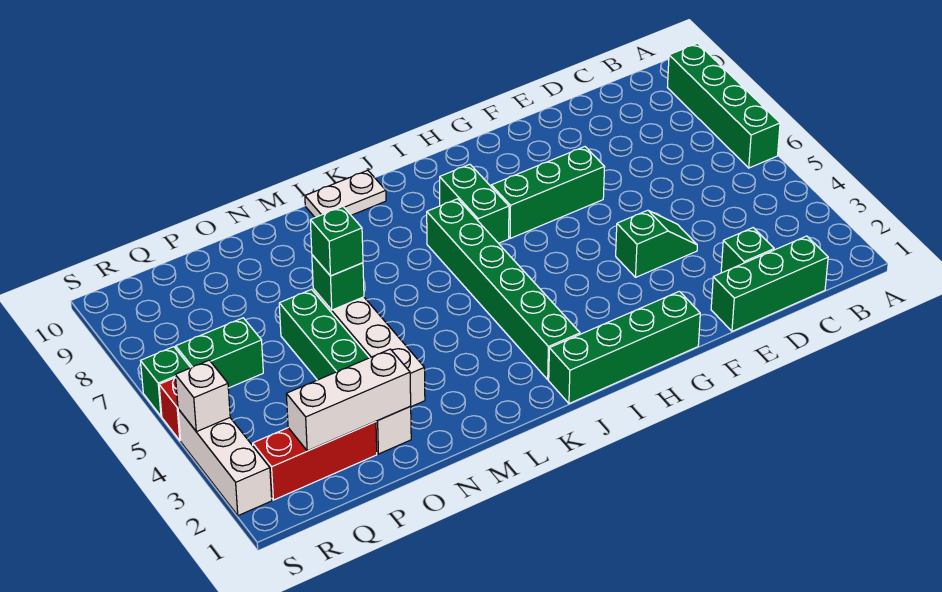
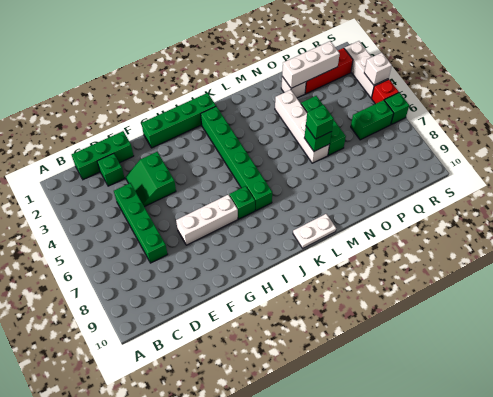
green 1x4 brick [667,43,780,168] -> green 1x4 brick moved to [114,183,168,263]
green 1x2 slope [616,210,697,277] -> green 2x2 slope [126,152,176,207]
green 1x3 brick [491,147,605,238] -> white 1x3 brick [176,195,238,245]
green 1x2 brick [440,164,509,243] -> green 1x1 brick [229,186,255,219]

